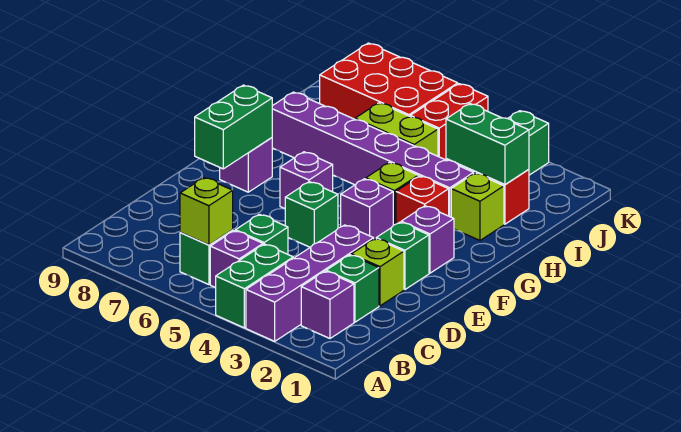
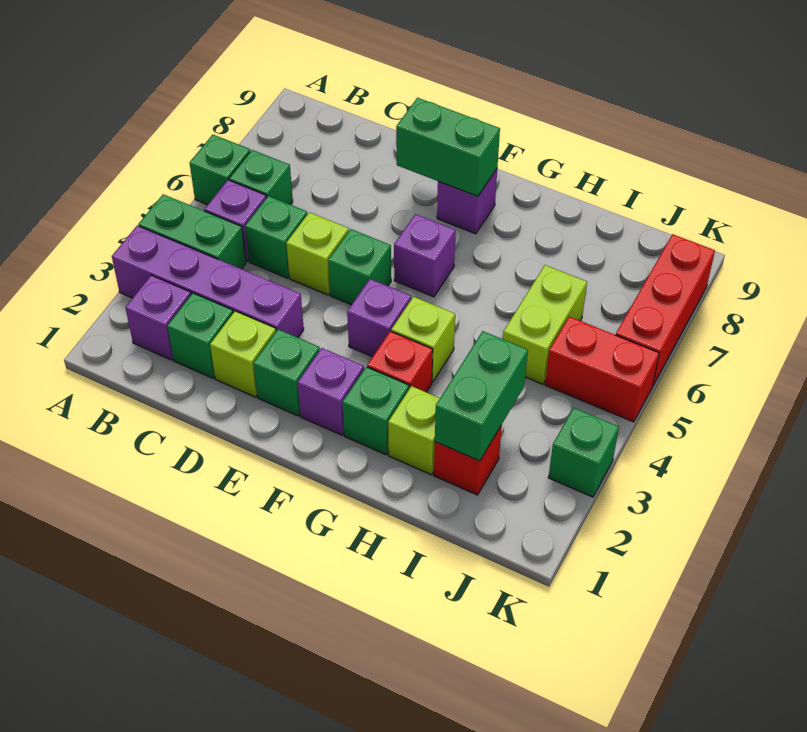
none -> green 1x1 brick [190,135,250,205]
lime 1x1 brick [180,178,233,245] -> lime 1x1 brick moved to [286,212,349,295]
none -> green 1x1 brick [342,367,409,455]
purple 1x6 brick [272,92,474,217] -> none
red 2x3 brick [320,43,458,119] -> red 1x3 brick [616,234,715,385]

